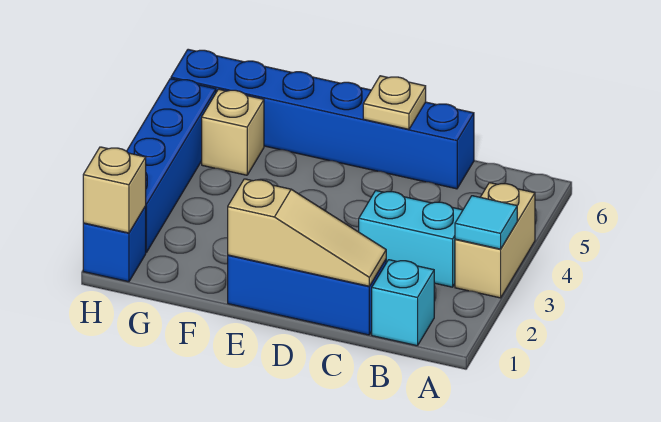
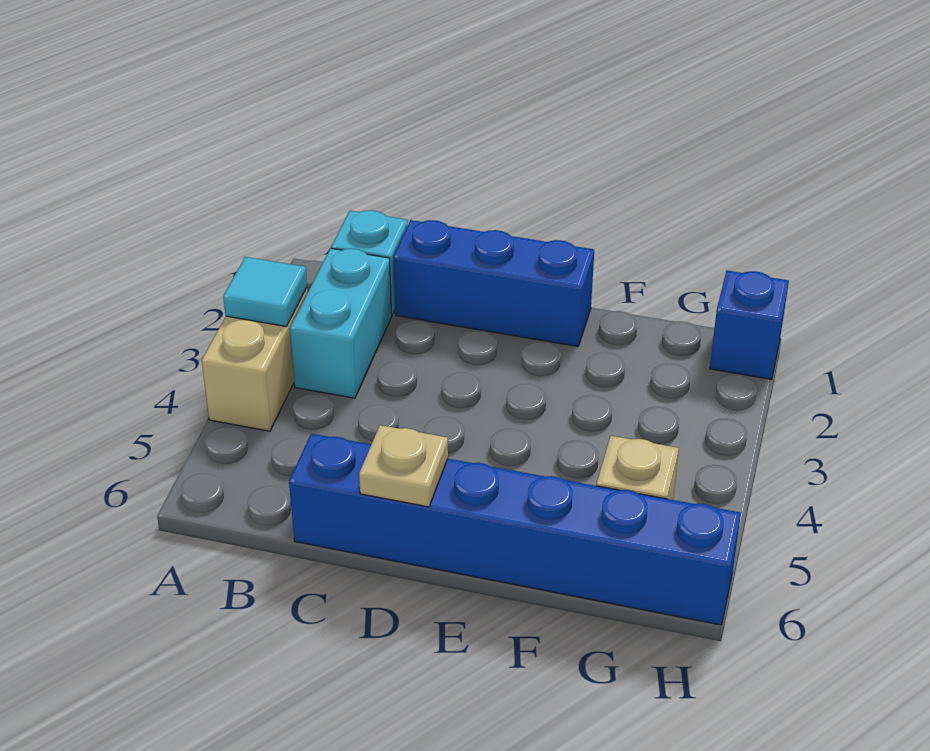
cyan 1x2 brick [359,191,463,287] -> cyan 1x2 brick turned to [290,248,392,398]
tan 1x3 slope [228,179,386,286] -> none
tan 1x1 brick [83,147,146,233] -> none
blue 1x4 brick [127,79,216,252] -> none

